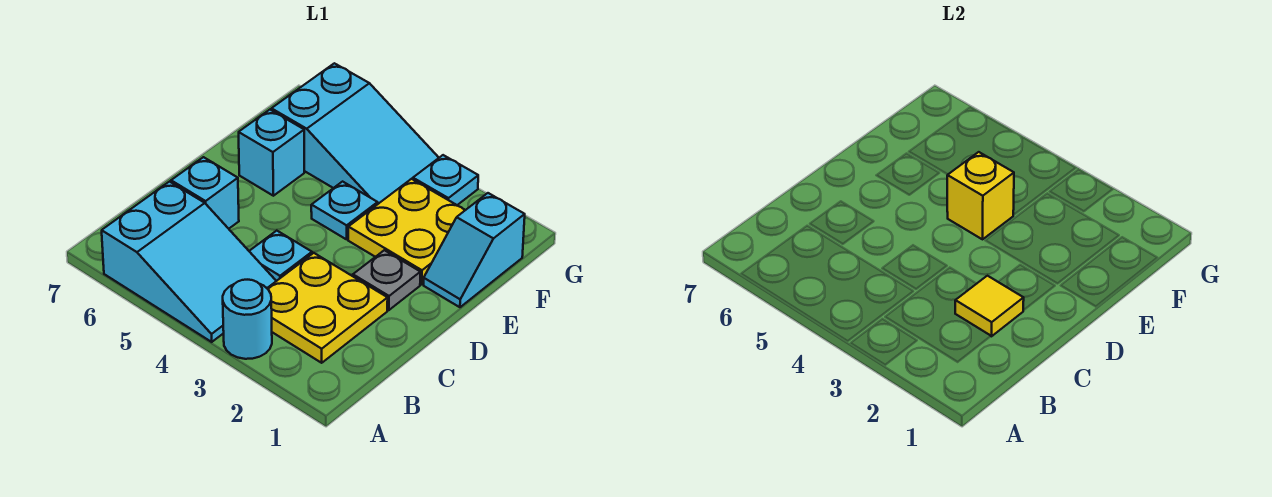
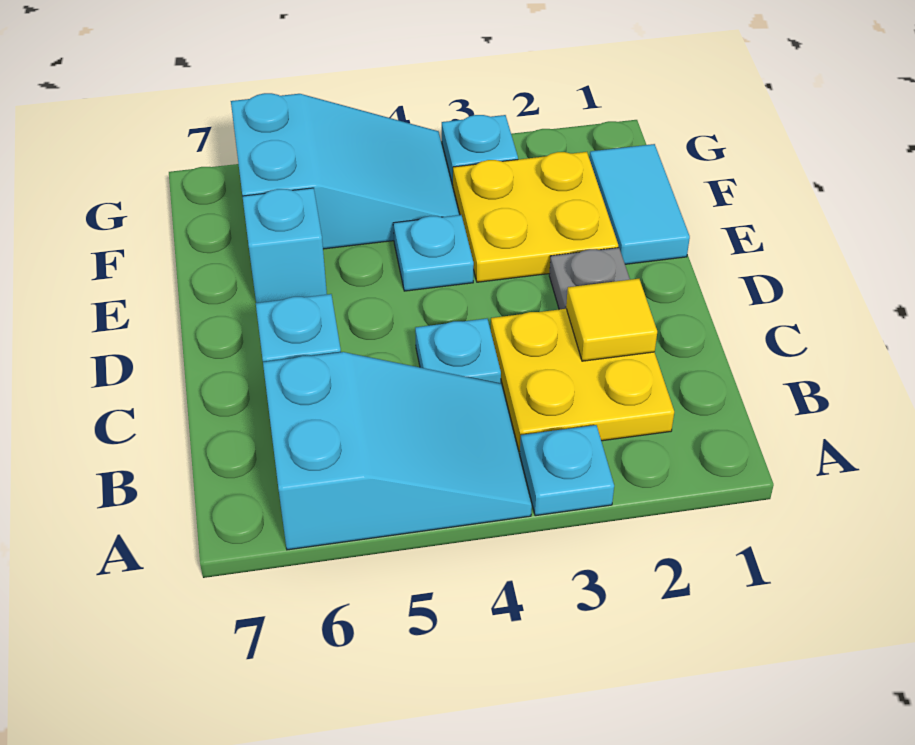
cyan 1x1 round brick [223,280,272,359] -> cyan 1x1 plate [520,425,614,516]
cyan 1x2 slope [424,193,525,307] -> cyan 1x2 tile [590,144,690,264]
yellow 1x1 brick [947,152,1014,239] -> none

